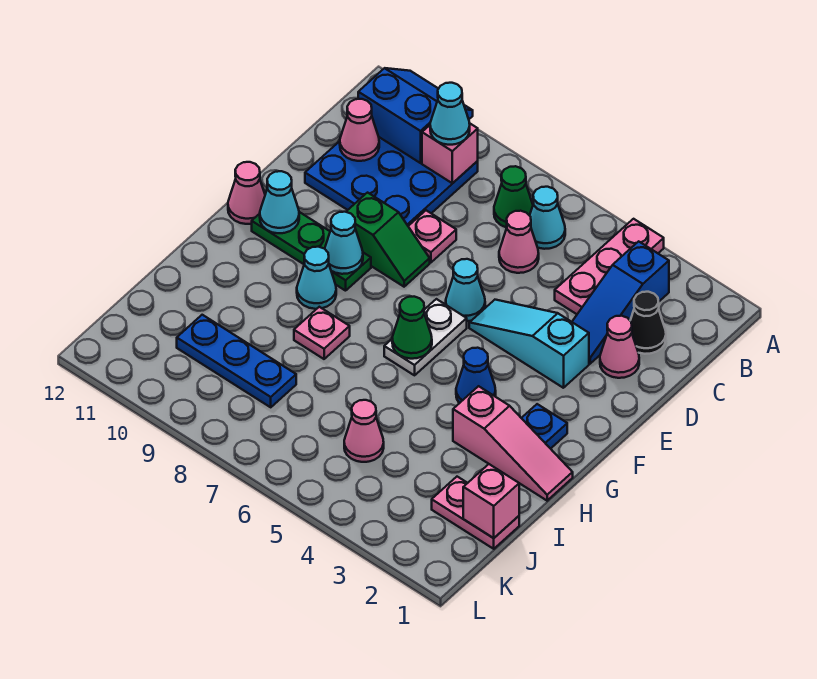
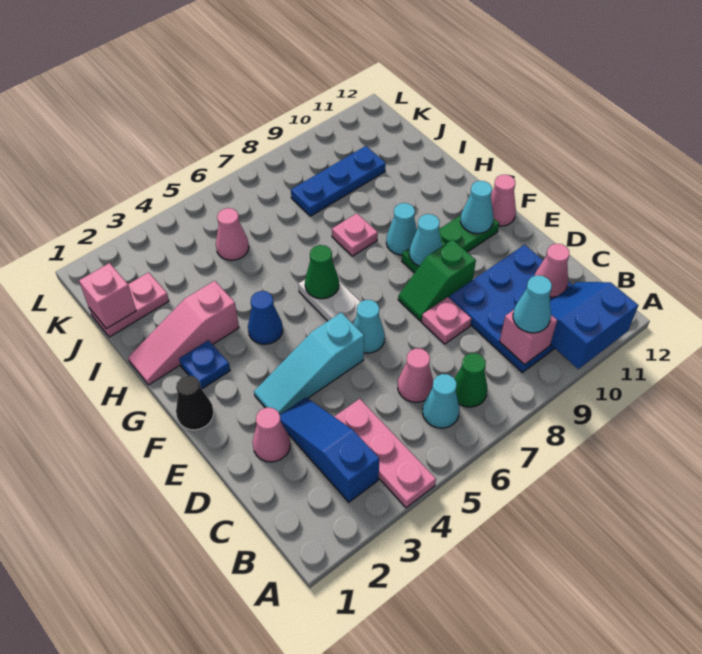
blue 2x2 slope [358,68,473,163] -> blue 2x2 slope turned to [550,282,638,369]
black 1x1 cone [630,292,666,354] -> black 1x1 cone moved to [176,376,214,430]
cyan 1x3 slope [469,300,589,388] -> cyan 1x3 slope turned to [254,312,364,415]

